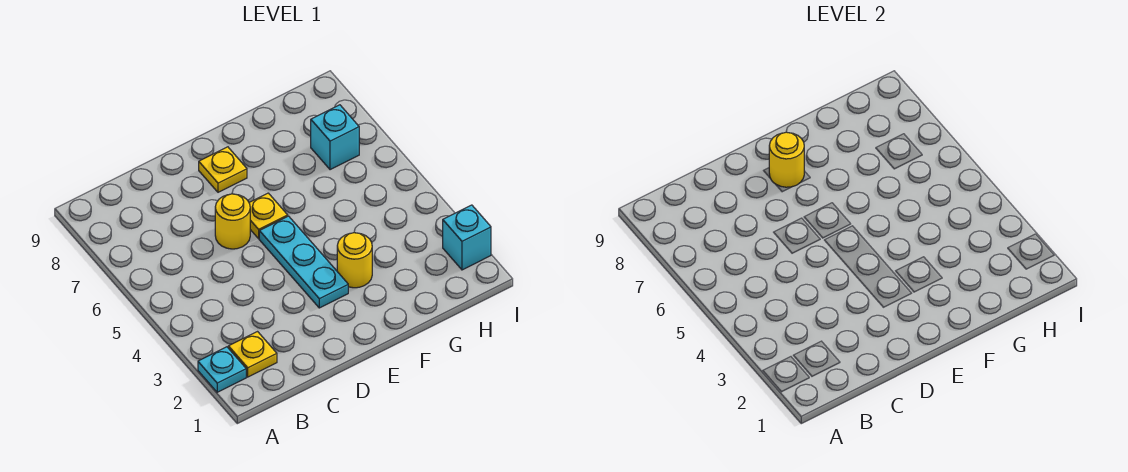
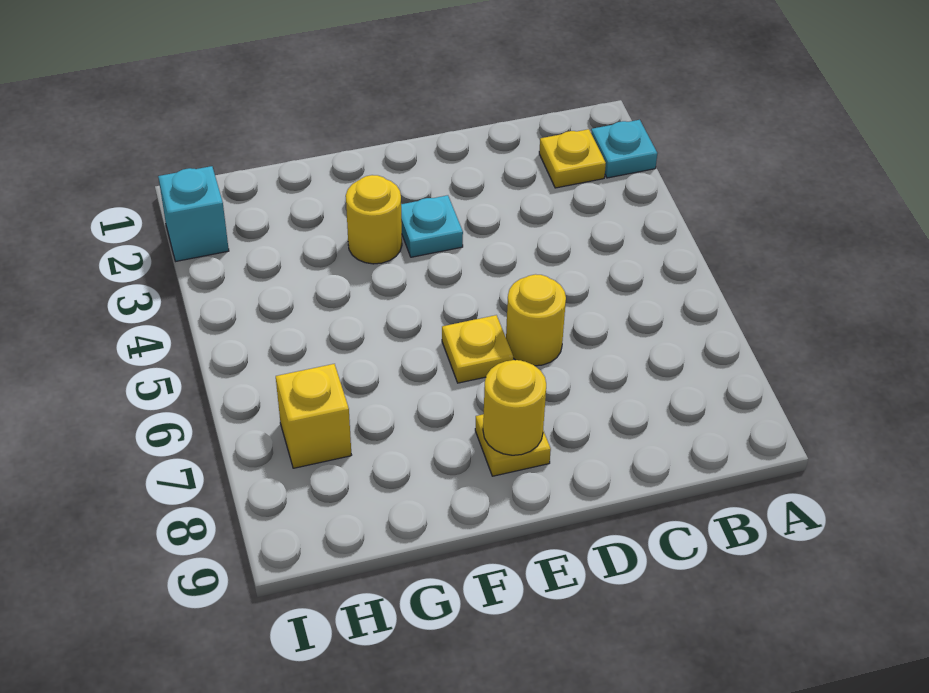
cyan 1x3 plate [259,216,348,308] -> cyan 1x1 plate [401,195,463,257]
cyan 1x1 brick [311,105,359,170] -> yellow 1x1 brick [276,364,351,468]

